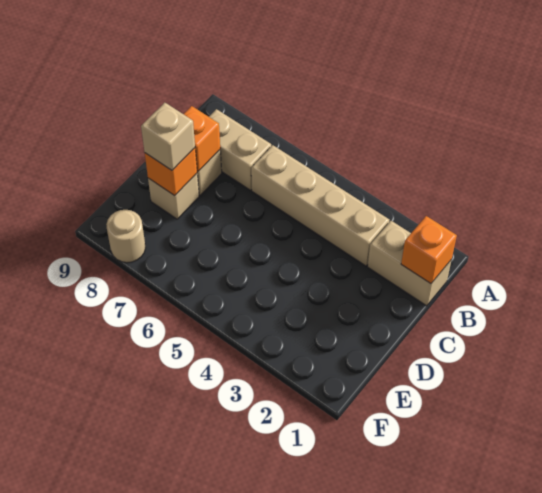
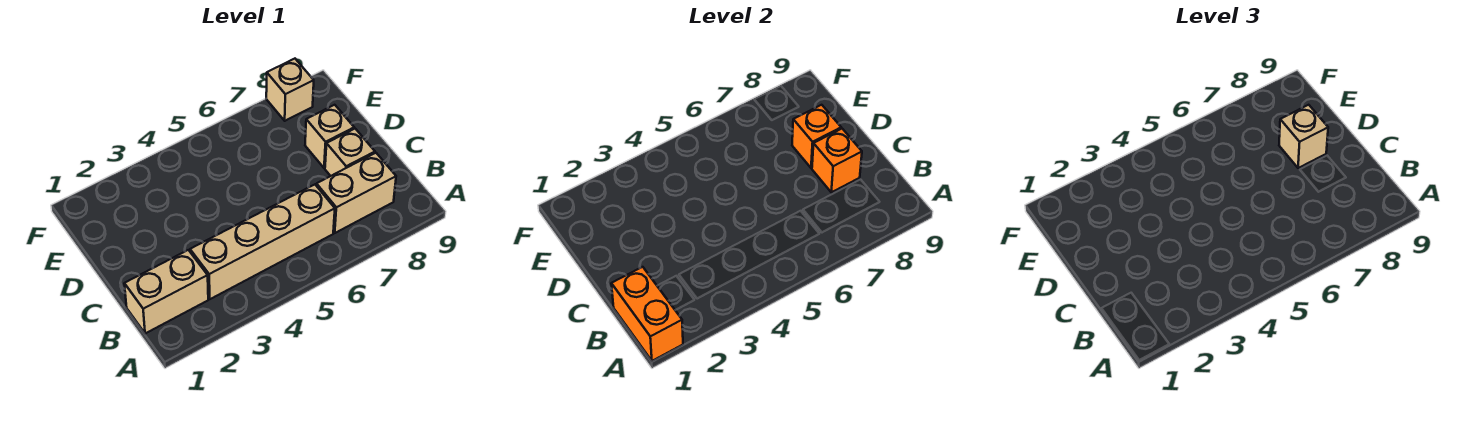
orange 1x1 brick [401,216,457,284] -> orange 1x2 brick [611,267,683,361]
tan 1x1 round brick [106,210,145,263] -> tan 1x1 brick [266,59,314,121]

